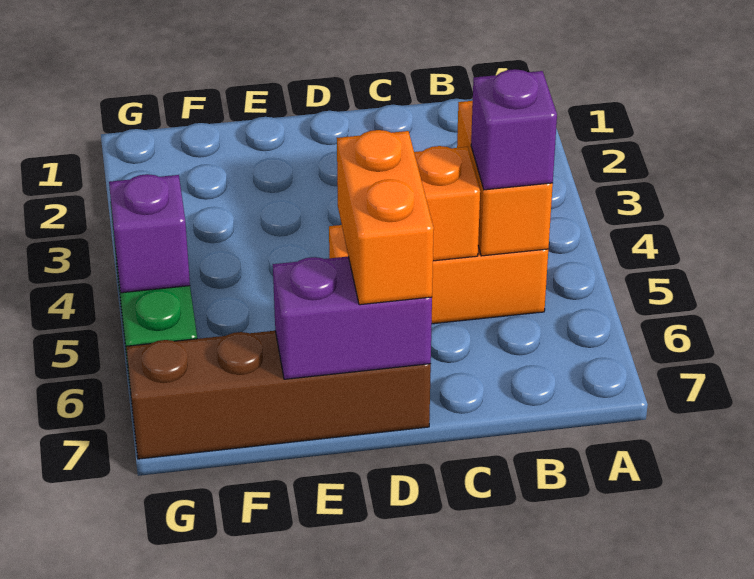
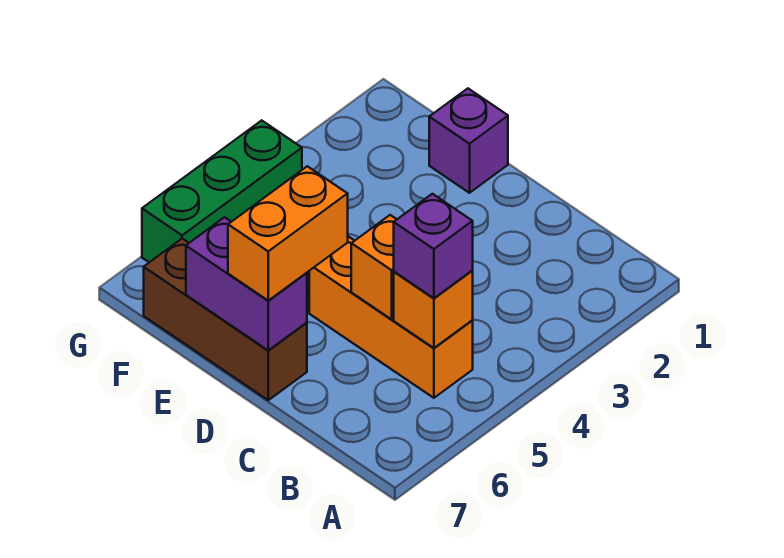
orange 1x2 brick [457,101,553,256] -> orange 1x1 brick [394,271,473,348]
brown 1x4 brick [126,331,431,459] -> brown 1x3 brick [144,239,307,400]
purple 1x1 brick [109,174,190,293] -> purple 1x1 brick moved to [429,89,508,193]

